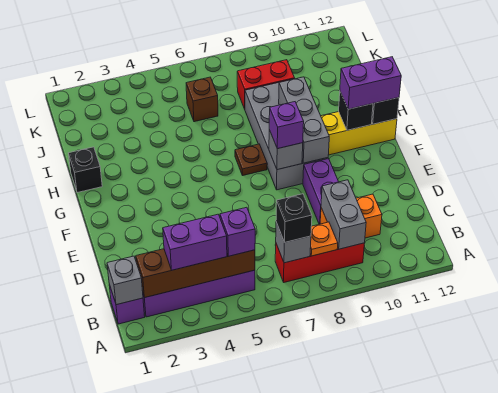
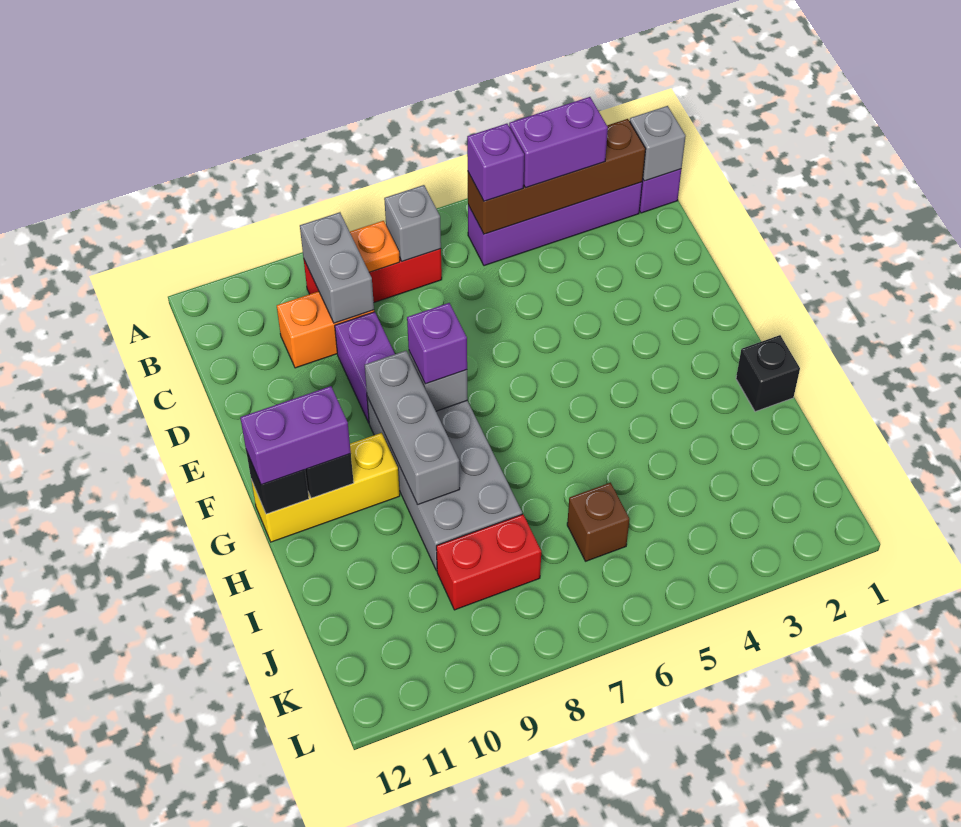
black 1x1 brick [276,194,312,242] -> none
brown 1x1 plate [235,144,267,176] -> none

